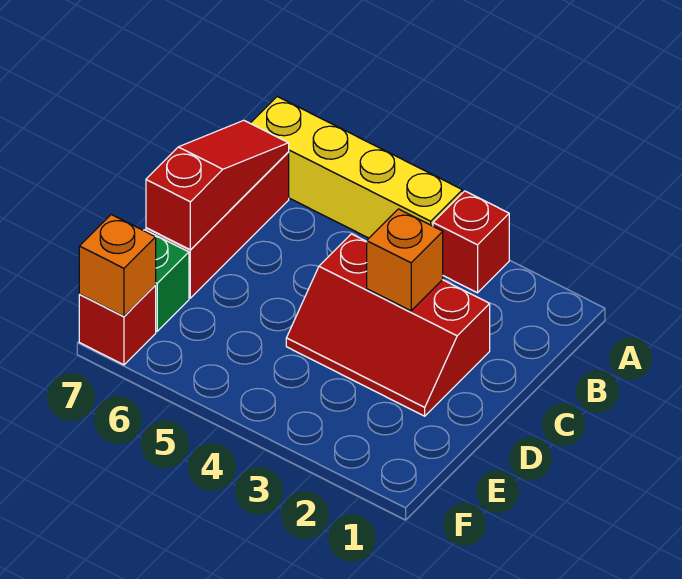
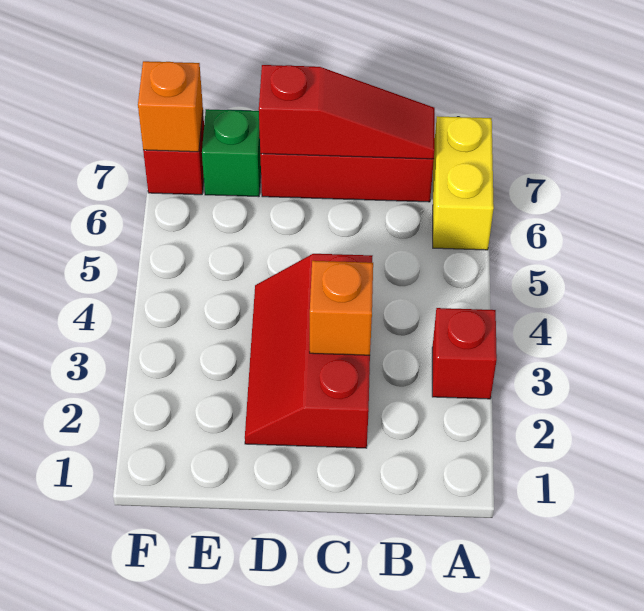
yellow 1x4 brick [250,97,462,238] -> yellow 1x2 brick [433,116,494,250]

